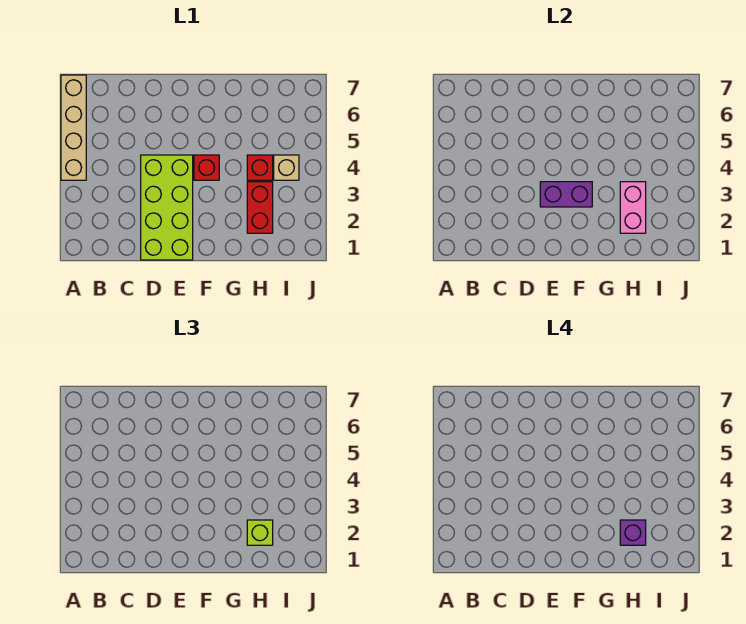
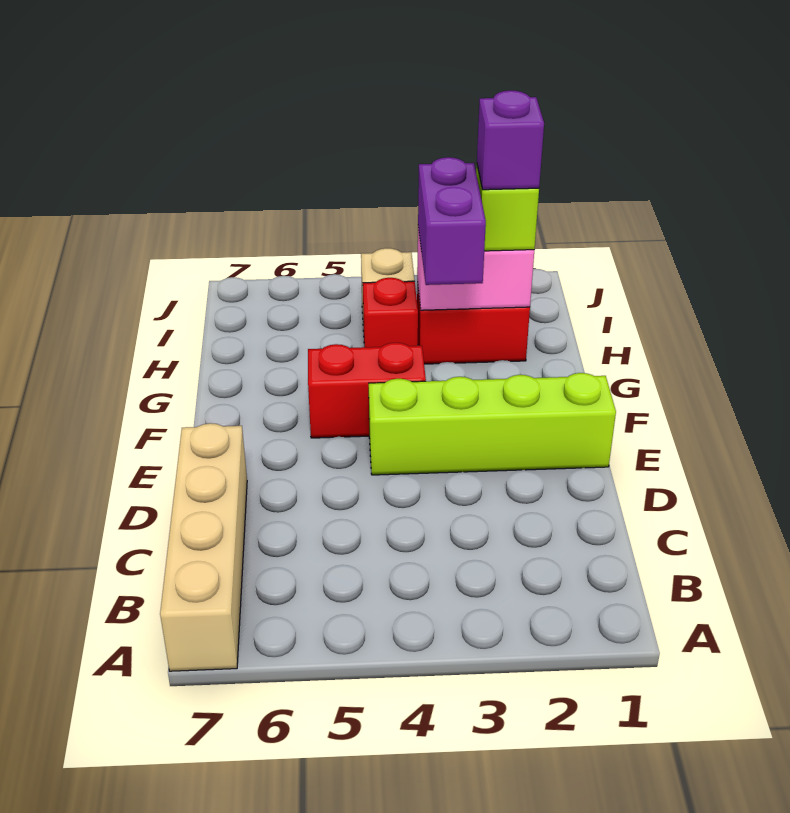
tan 1x4 brick [61,75,86,180] -> tan 1x4 brick turned to [160,423,247,671]
lime 2x4 brick [141,155,193,260] -> lime 1x4 brick [369,373,616,475]
purple 1x2 brick [540,182,592,207] -> purple 1x2 brick moved to [418,157,486,285]
red 1x1 brick [194,155,219,180] -> red 1x2 brick [308,343,426,438]

